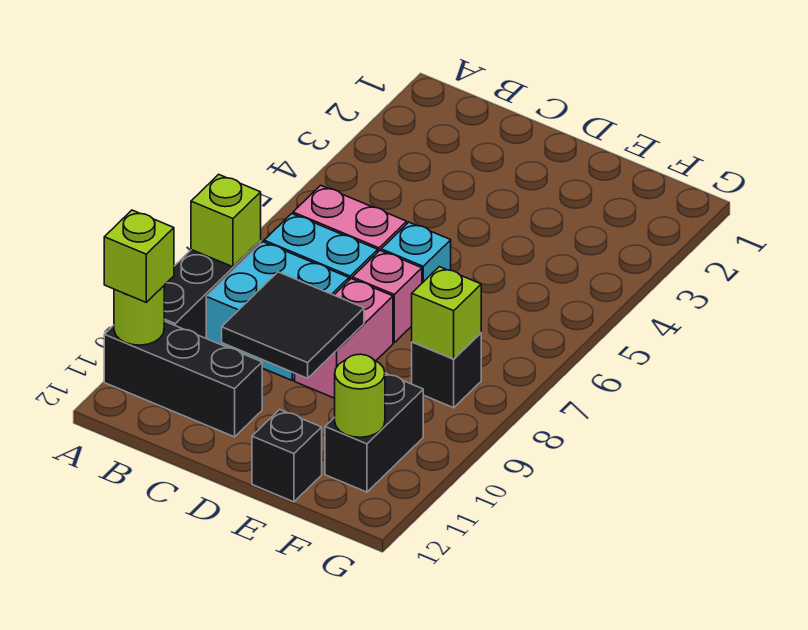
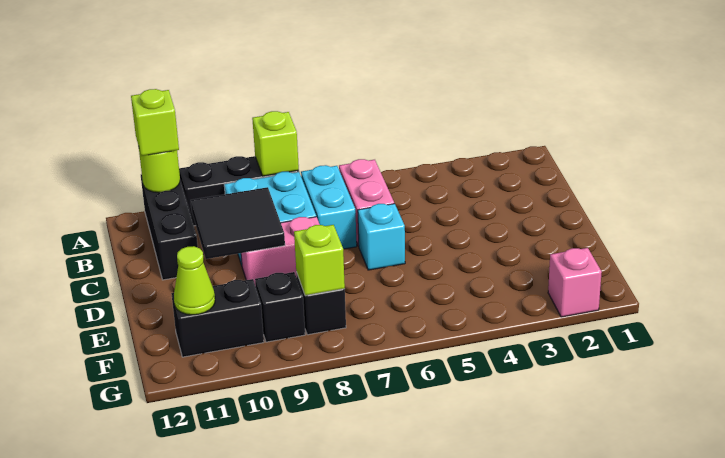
pink 1x1 brick [352,251,422,343] -> pink 1x1 brick moved to [548,248,602,317]
black 1x1 brick [252,410,322,502] -> black 1x1 brick moved to [255,272,305,342]
lime 1x1 round brick [335,354,385,437] -> lime 1x1 cone [174,246,215,315]

